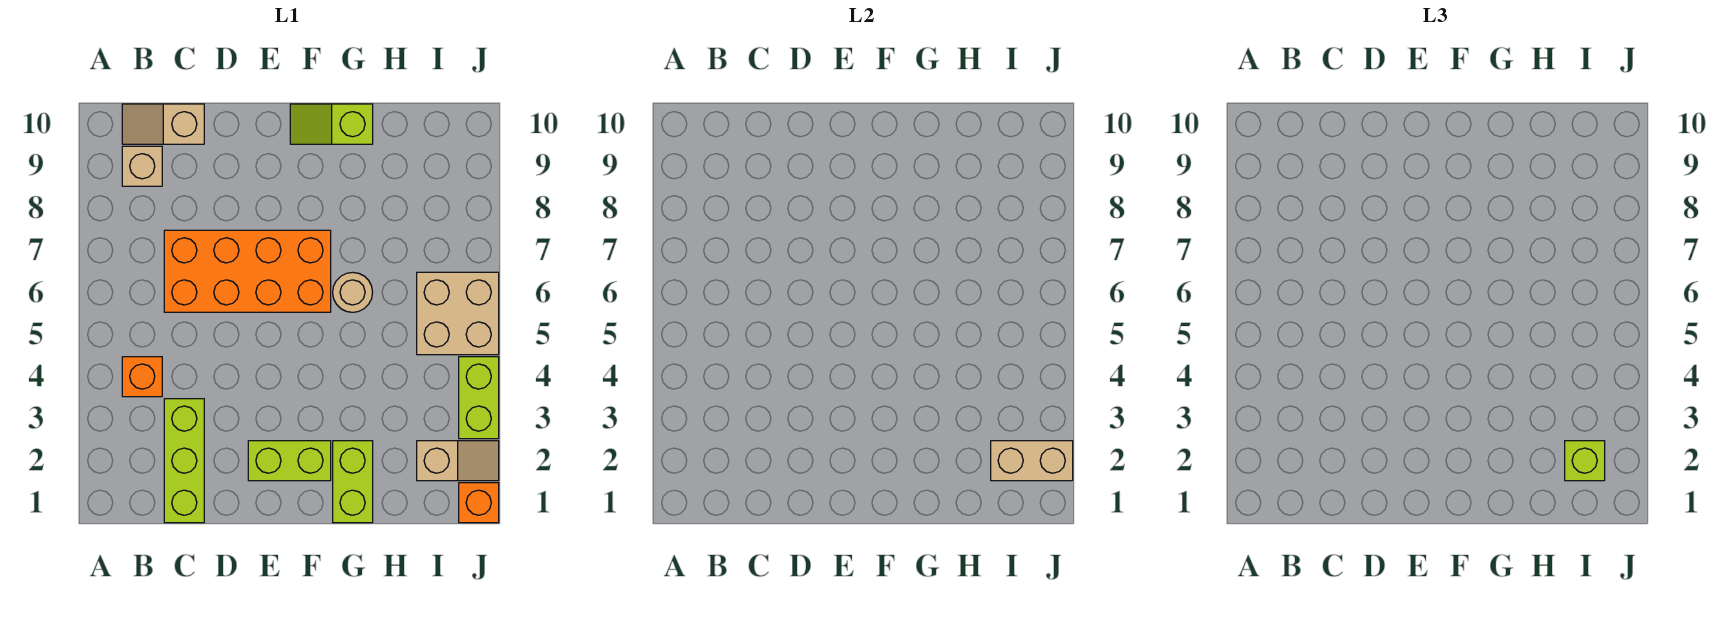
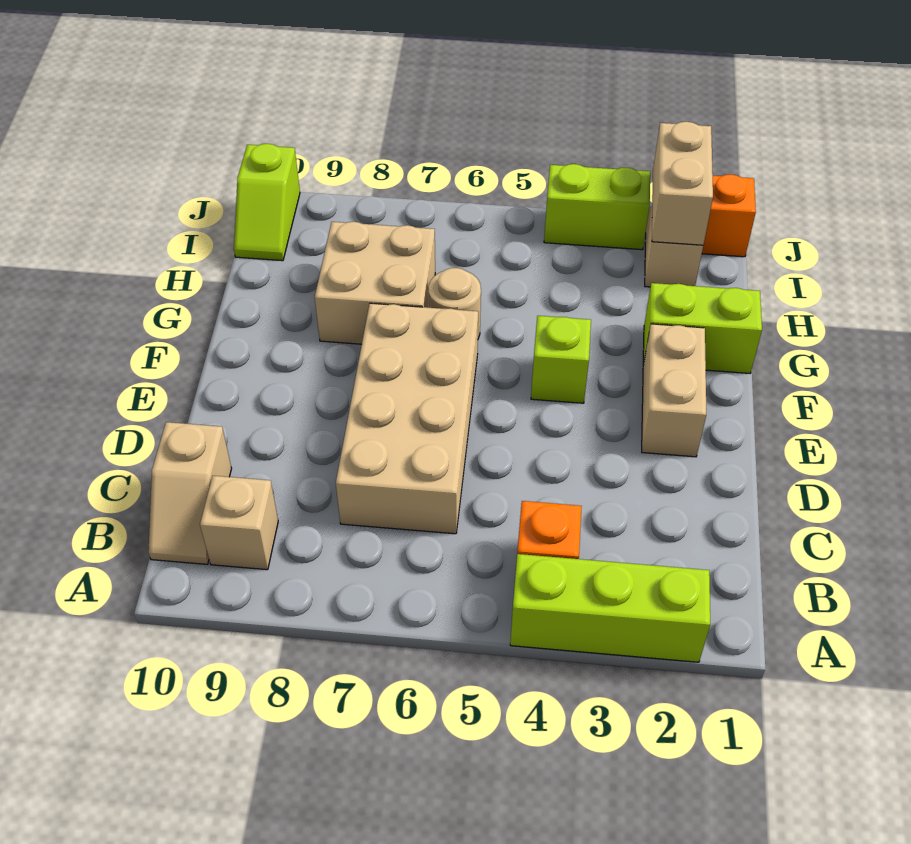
lime 1x3 brick [164,399,204,523] -> lime 1x3 brick moved to [510,554,710,662]
orange 2x4 brick [164,230,331,312] -> tan 2x4 brick [336,303,478,534]
lime 1x2 brick [248,441,331,481] -> tan 1x2 brick [642,324,706,457]
lime 1x2 slope [290,104,373,144] -> lime 1x2 slope moved to [234,144,300,261]
lime 1x1 brick [1565,441,1605,481] -> lime 1x1 brick moved to [531,316,591,403]
tan 2x2 brick [417,272,499,355] -> tan 2x2 brick moved to [315,222,435,344]

